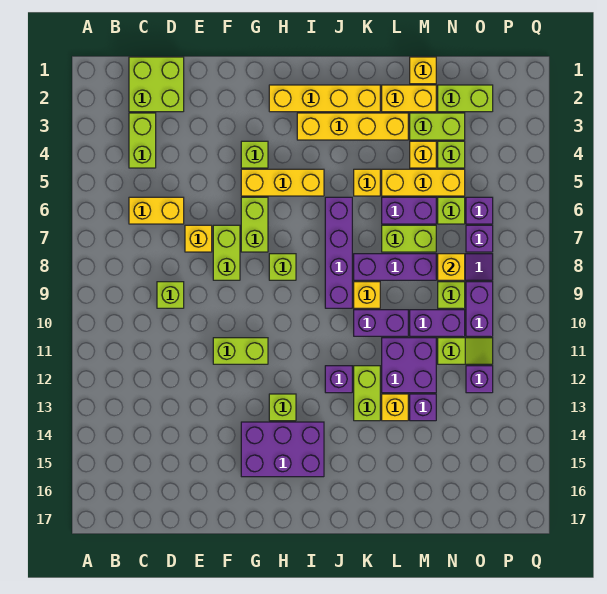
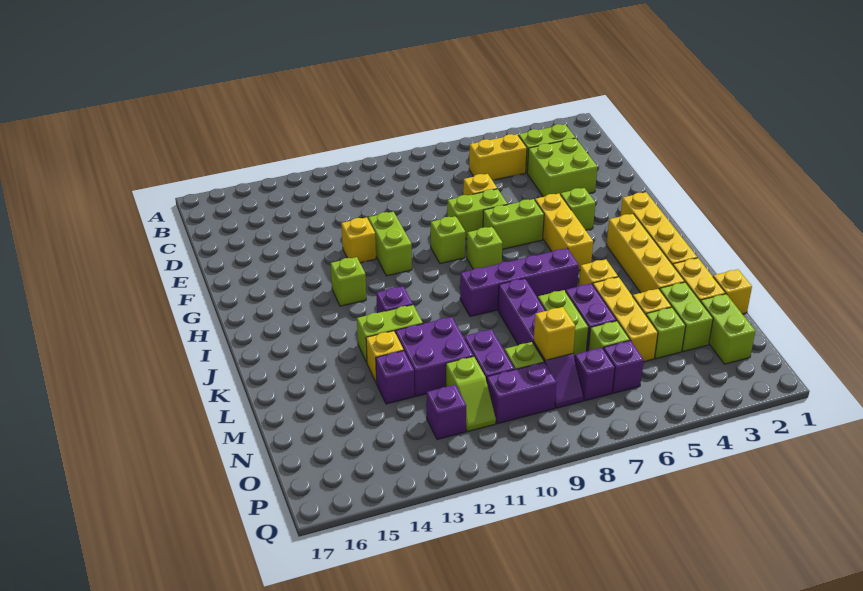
lime 2x2 brick [129,57,184,112] -> lime 2x2 brick moved to [527,138,597,197]
yellow 1x2 brick [129,197,184,224] -> yellow 1x2 brick turned to [469,134,527,180]
lime 1x1 brick [157,282,184,308] -> lime 1x1 brick moved to [431,216,465,264]
purple 2x3 brick [241,422,324,477] -> none
yellow 1x1 brick [354,282,380,308] -> yellow 1x1 brick moved to [341,217,376,263]
purple 1x2 brick [354,310,408,336] -> none

